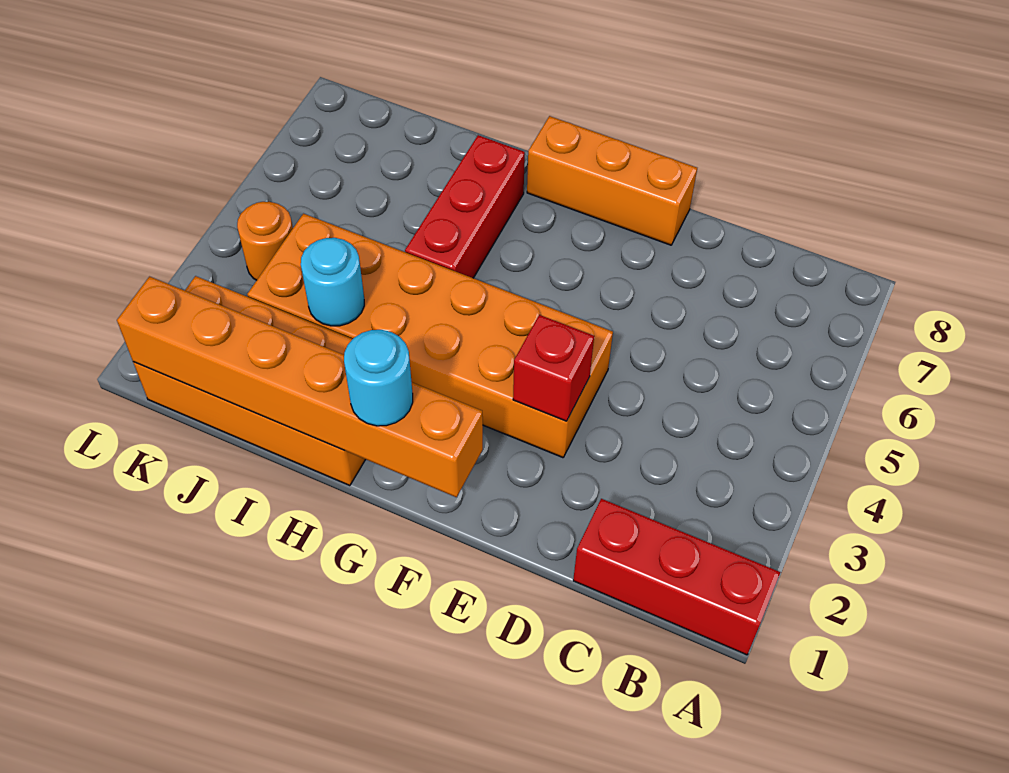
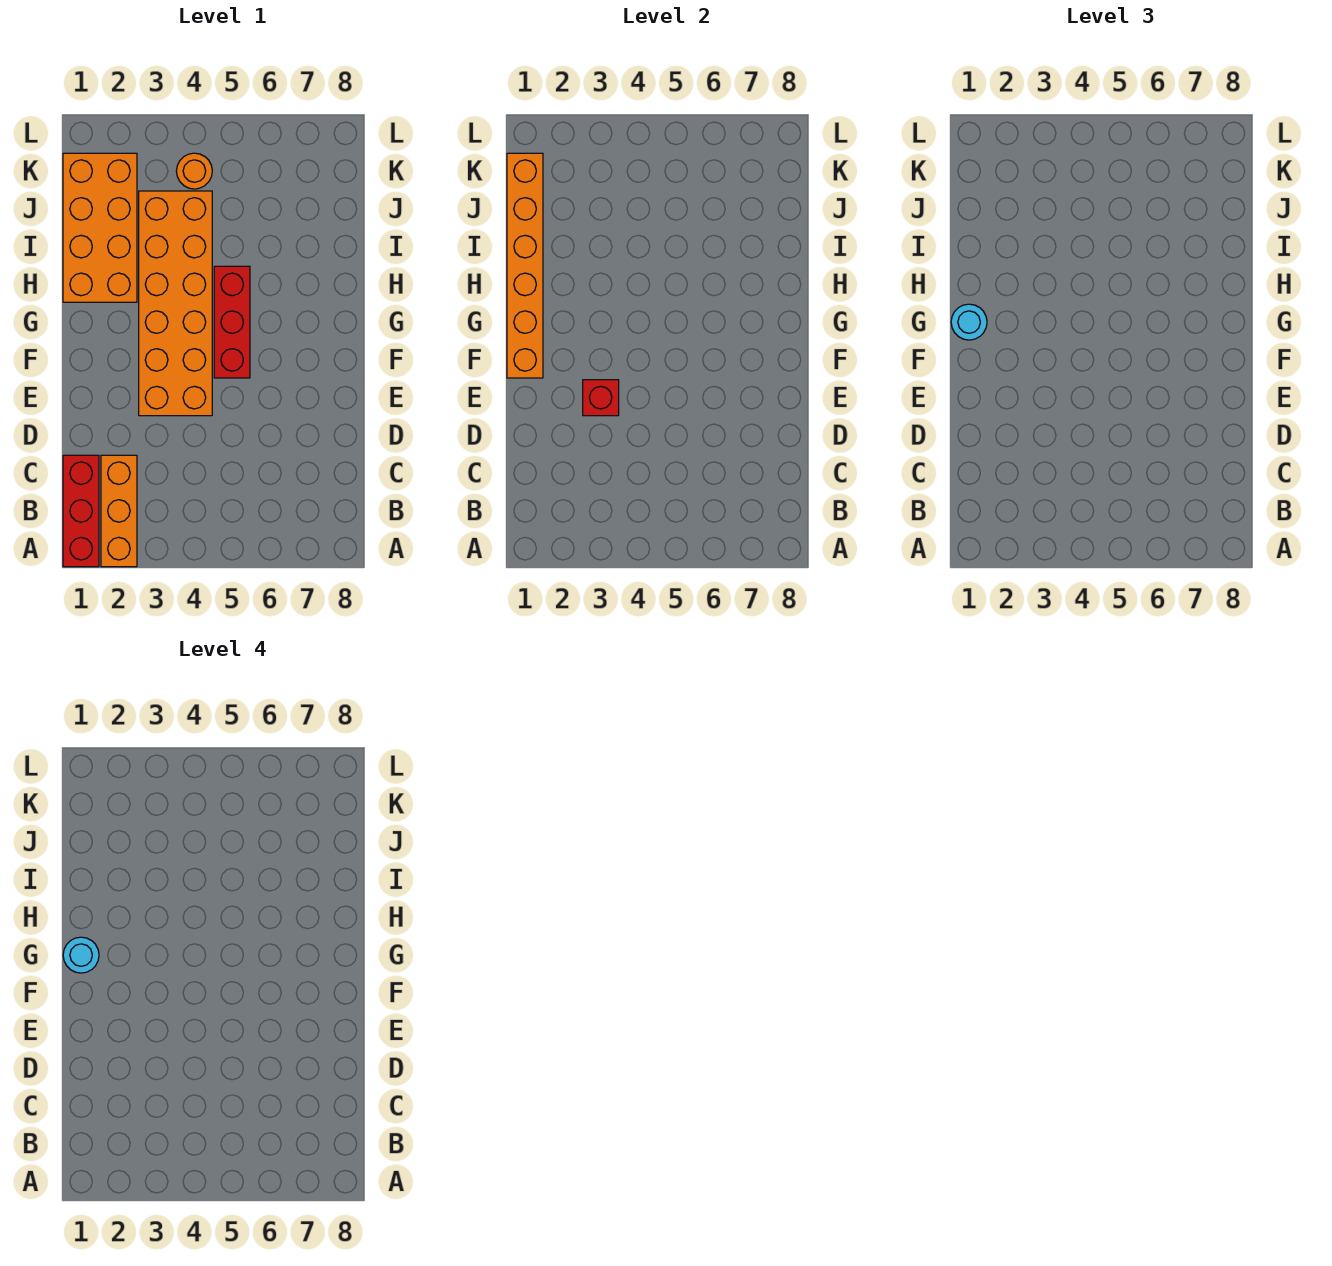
orange 1x3 brick [527,116,697,245] -> orange 1x3 brick moved to [101,455,137,567]
red 1x3 brick [405,135,525,278] -> red 1x3 brick turned to [214,266,250,378]
cyan 1x1 round brick [301,238,364,326] -> cyan 1x1 round brick moved to [63,937,99,973]

